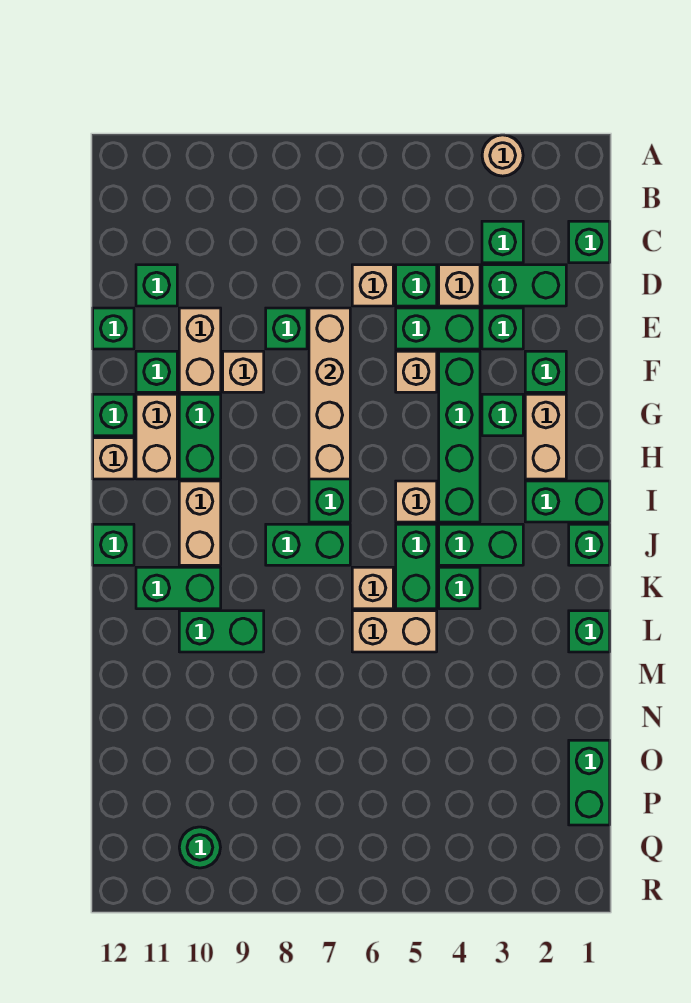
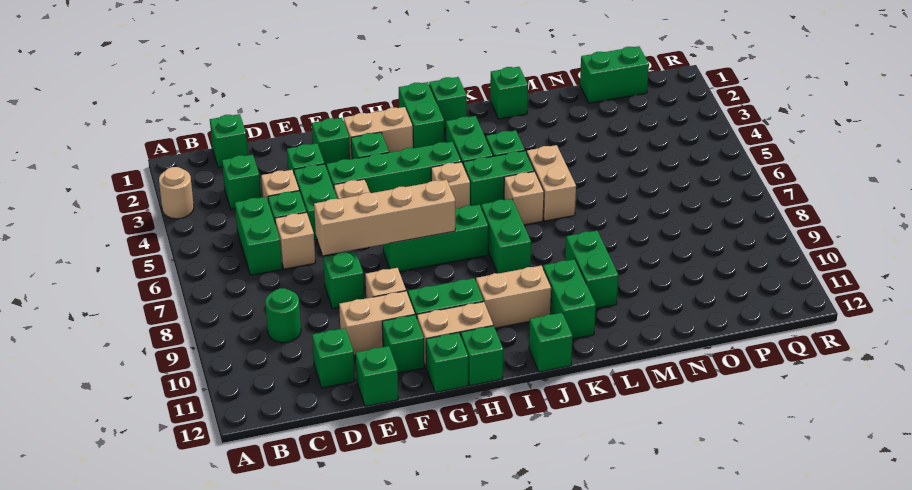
green 1x2 brick [482,265,566,306] -> green 1x2 brick moved to [235,197,282,275]
tan 1x1 brick [93,438,134,479] -> green 1x1 brick [461,326,503,386]
green 1x1 round brick [179,827,220,868] -> green 1x1 round brick moved to [265,288,301,343]

